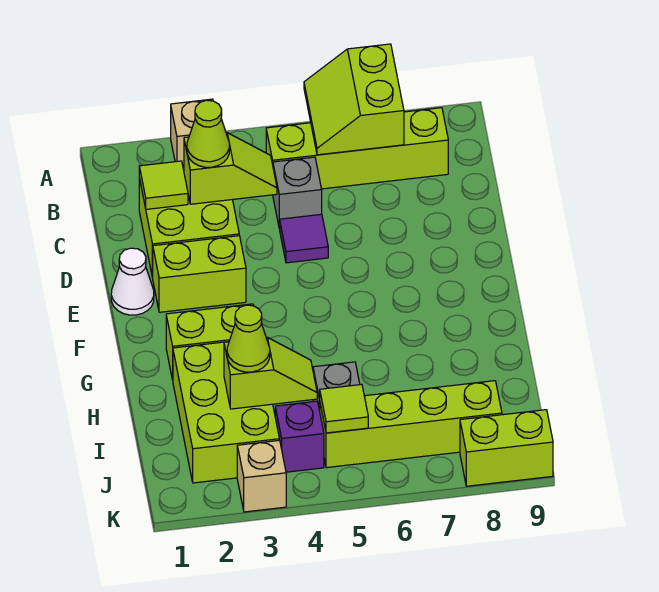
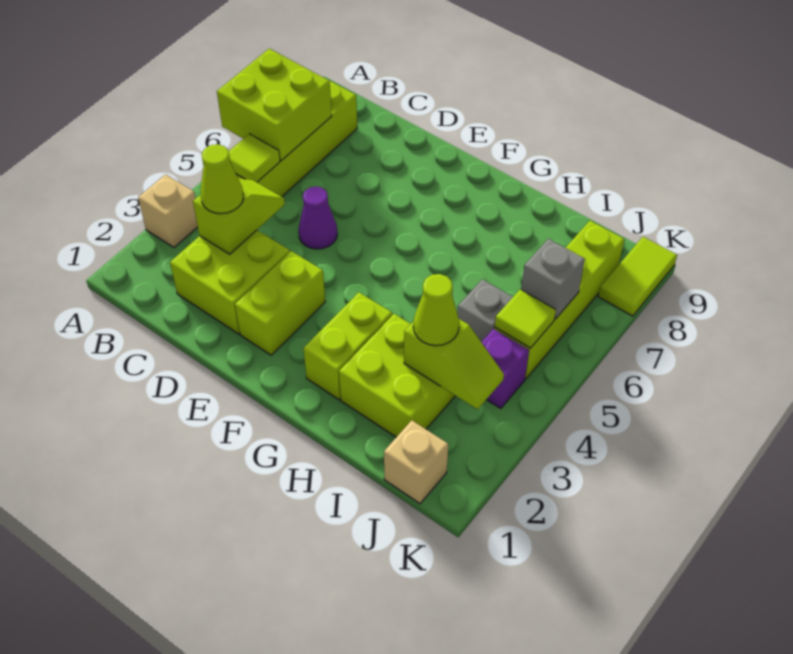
lime 2x2 slope [304,44,404,155] -> lime 2x2 brick [217,49,332,161]
lime 1x1 tile [139,161,188,209] -> lime 1x1 tile moved to [229,134,280,182]
grey 1x1 brick [273,157,322,228] -> grey 1x1 brick moved to [521,239,585,319]
purple 1x1 tile [279,214,328,263] -> purple 1x1 cone [298,187,337,249]
white 1x1 cone [111,248,154,315] -> none
lime 2x3 brick [173,342,279,483] -> lime 2x2 brick [339,314,455,437]
lime 1x2 slope [224,337,317,409] -> lime 1x2 slope turned to [404,319,504,409]
tan 1x1 brick [237,440,286,512] -> tan 1x1 brick moved to [384,420,448,504]
lime 1x2 brick [460,410,553,486] -> lime 1x2 tile [598,237,677,316]

